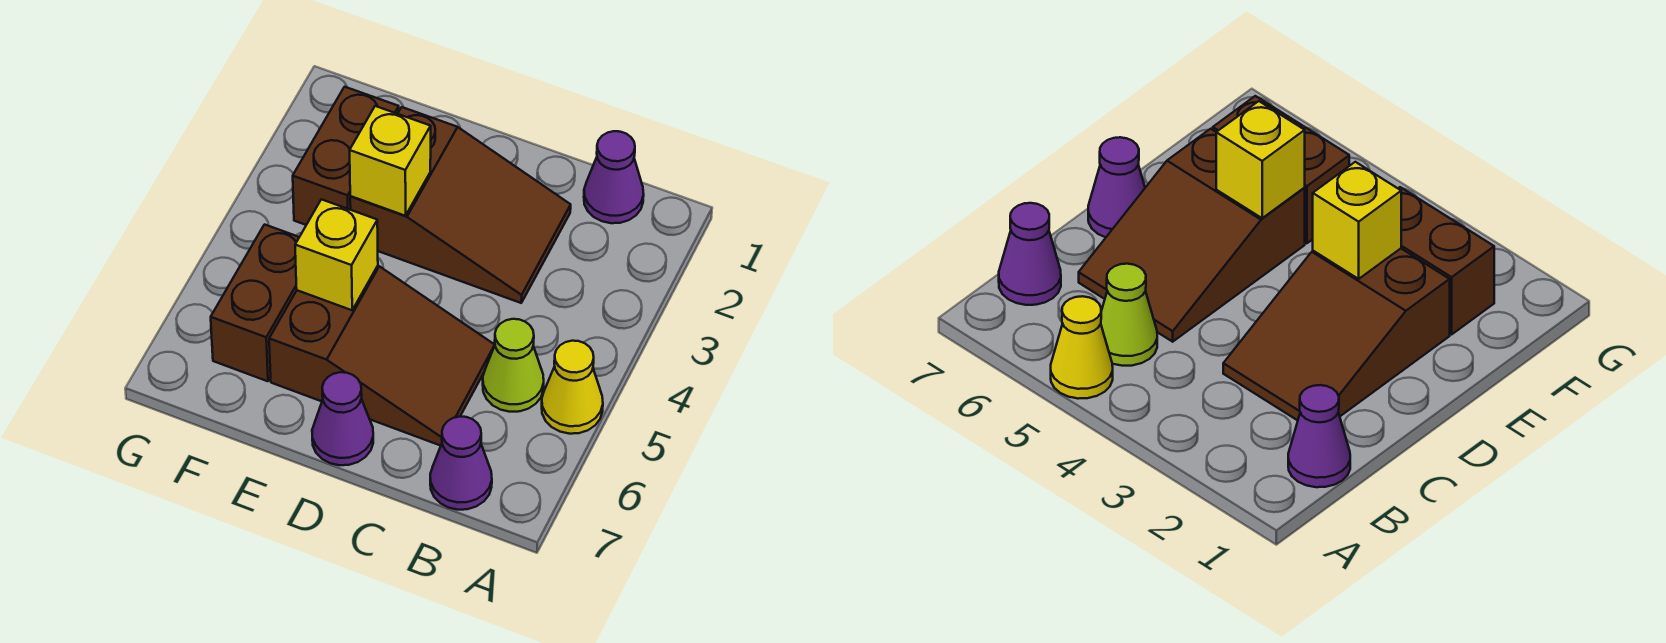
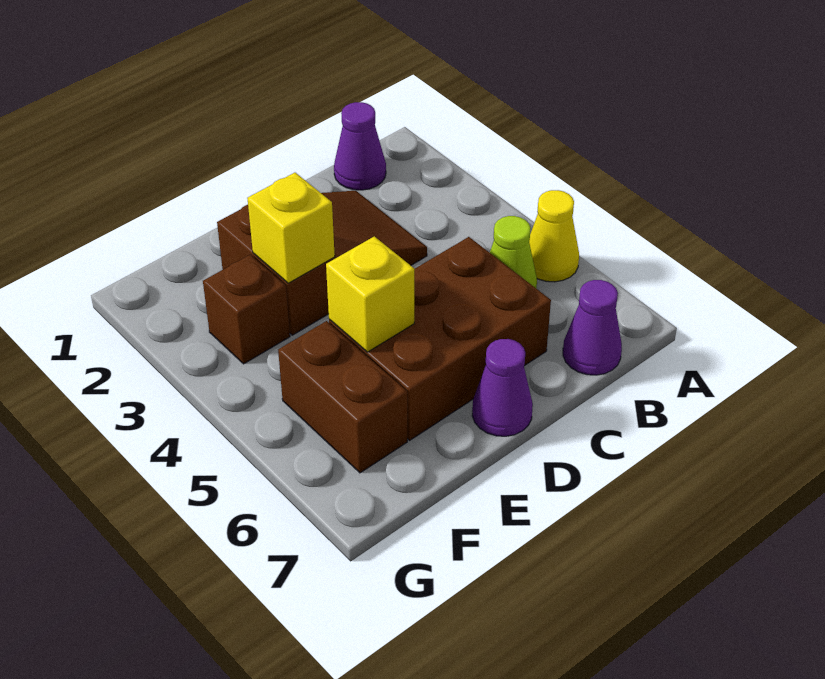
brown 2x3 slope [269,266,495,446] -> brown 2x3 brick [329,237,551,440]
brown 1x2 brick [293,87,399,225] -> brown 1x1 brick [203,255,290,364]

